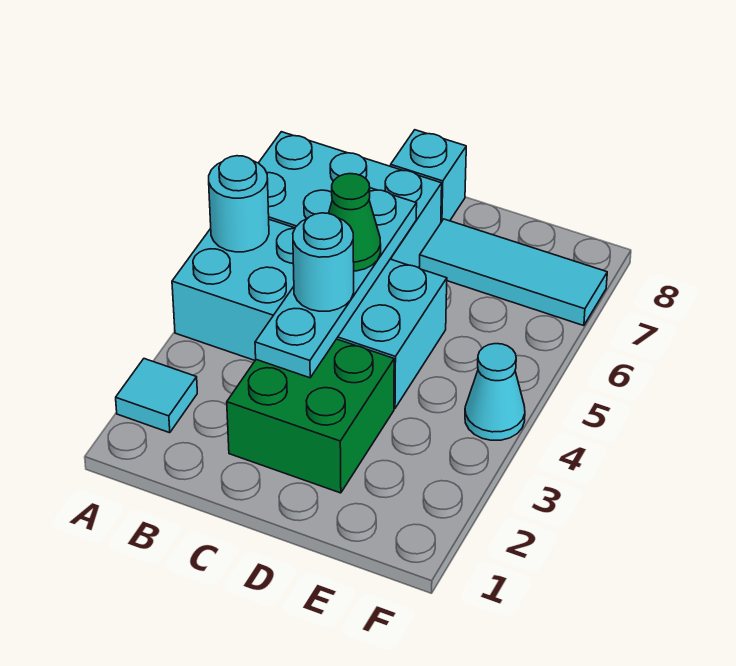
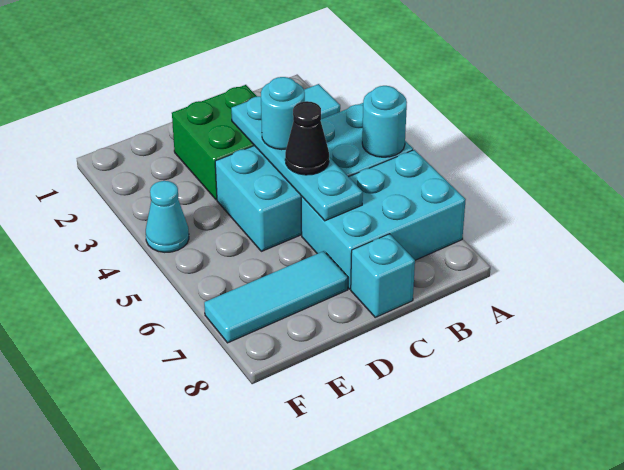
green 1x1 cone [329,174,381,271] -> black 1x1 cone [285,101,329,175]

